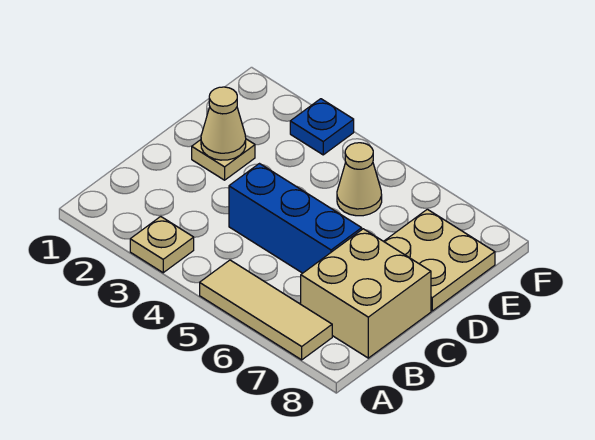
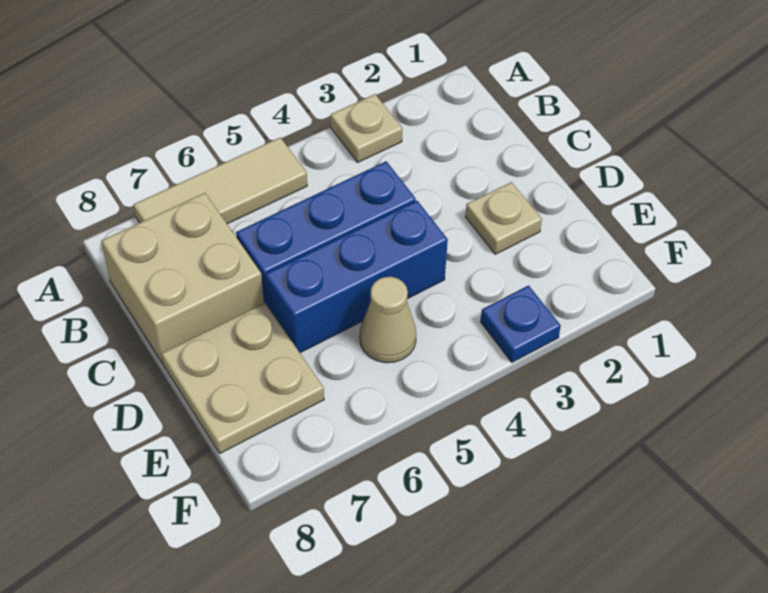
tan 1x1 cone [201,87,246,160] -> none
none -> blue 1x3 brick [265,201,448,353]

